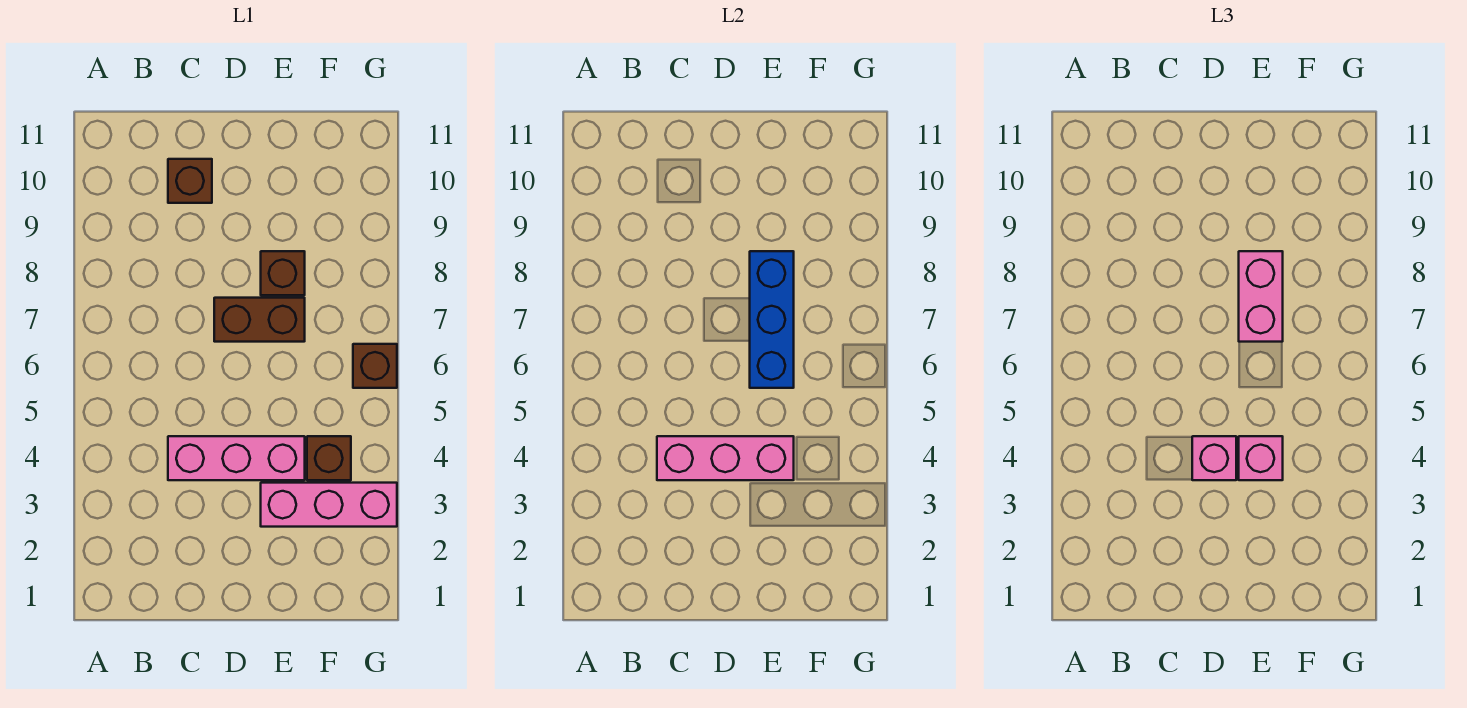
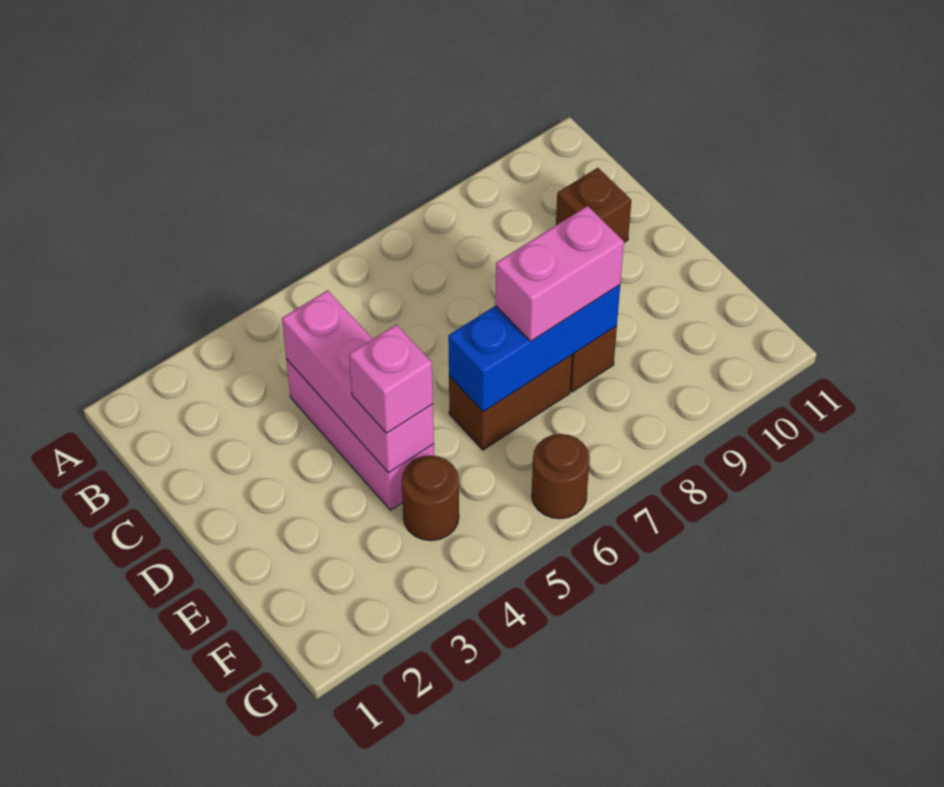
pink 1x1 brick [1192,436,1236,480] -> none
brown 1x2 brick [214,298,305,342] -> brown 1x2 brick turned to [449,355,572,450]
pink 1x3 brick [261,483,397,527] -> none
brown 1x1 brick [307,436,351,480] -> brown 1x1 round brick [402,456,459,541]
brown 1x1 brick [353,344,397,388] -> brown 1x1 round brick [532,434,590,519]

